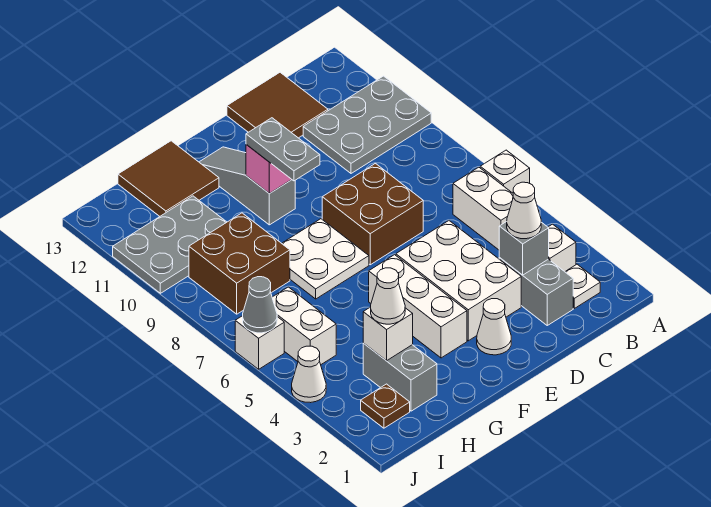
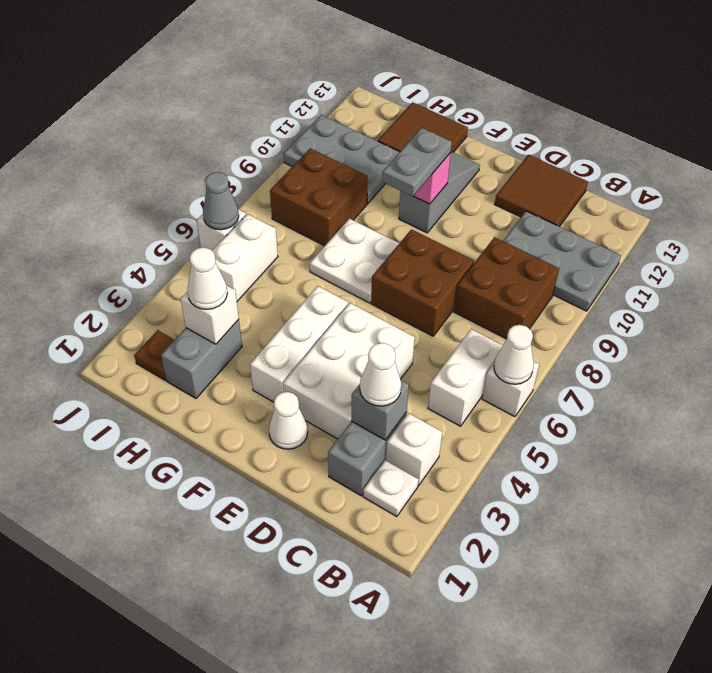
none -> brown 2x2 brick [454,237,559,339]
white 1x1 cone [292,346,326,403] -> white 1x1 cone moved to [494,325,534,384]

